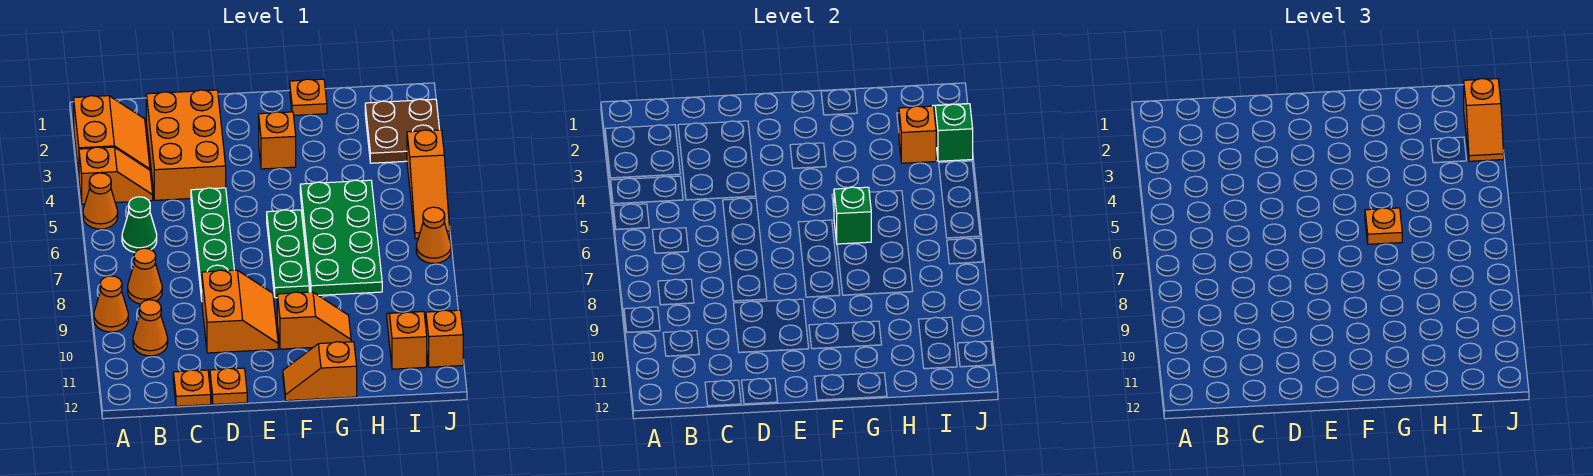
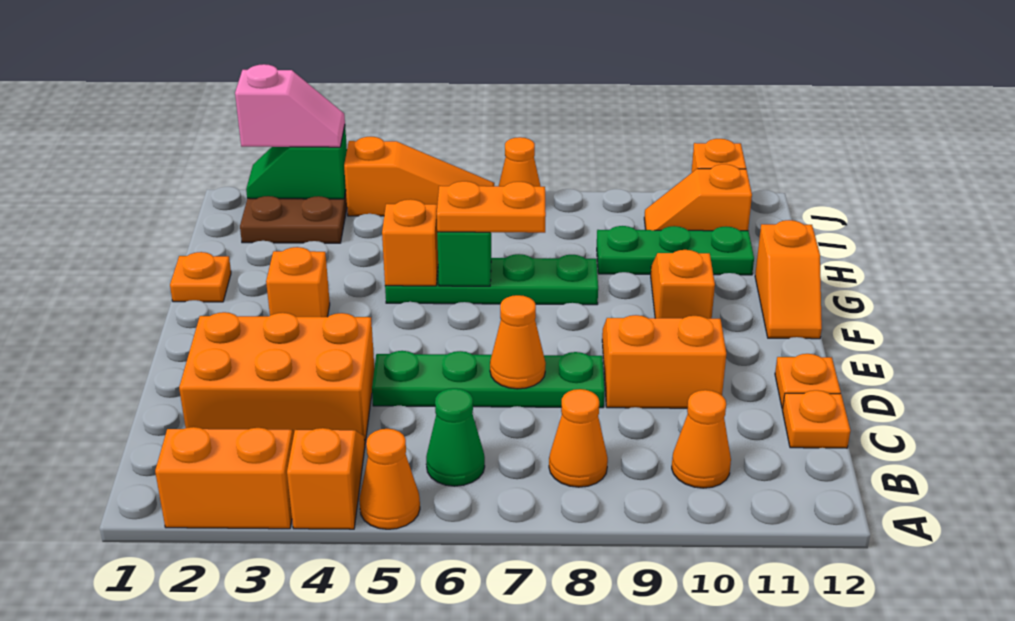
orange 1x1 cone [94,276,128,332] -> orange 1x1 cone moved to [490,295,546,389]
green 1x3 plate [267,210,309,298] -> green 1x3 plate moved to [597,226,754,275]
green 2x4 plate [300,180,382,295] -> green 1x4 plate [385,254,598,305]
orange 1x1 plate [1365,208,1402,244] -> orange 1x2 plate [437,181,546,233]
orange 1x1 brick [899,106,936,163] -> orange 1x1 brick moved to [382,199,438,286]
orange 1x2 slope [1464,79,1504,161] -> pink 1x2 slope [235,64,345,147]

